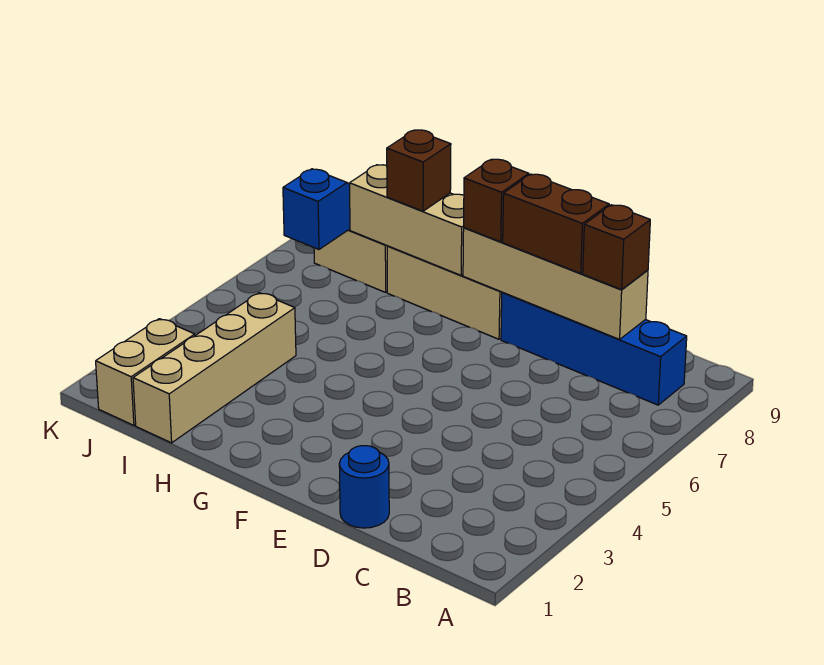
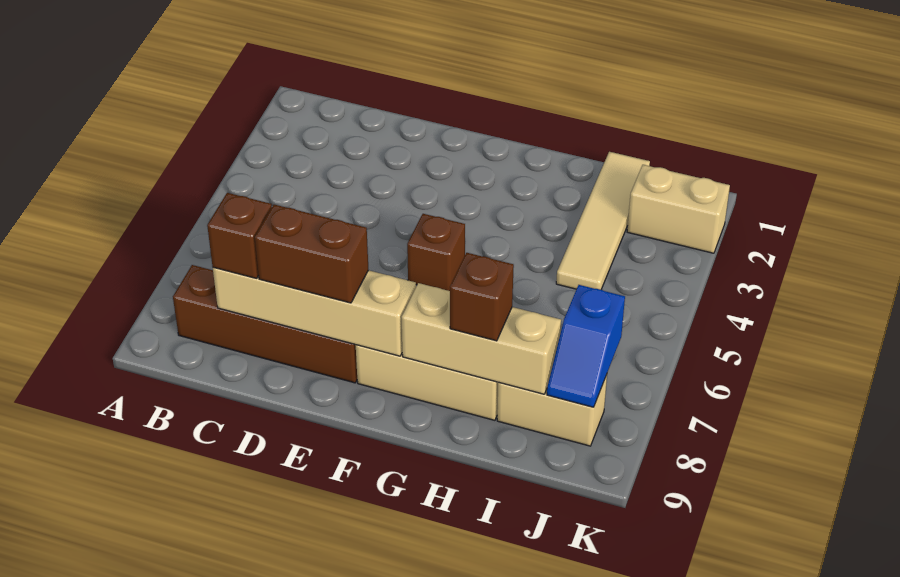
blue 1x4 brick [501,292,687,405] -> brown 1x4 brick [173,265,357,383]
blue 1x1 round brick [339,446,389,528] -> none
brown 1x1 brick [464,159,529,242] -> brown 1x1 brick moved to [407,214,465,291]
tan 1x4 brick [133,293,296,443] -> tan 1x4 tile [556,152,650,290]
tan 1x2 brick [96,319,195,425] -> tan 1x2 brick turned to [627,165,730,253]

